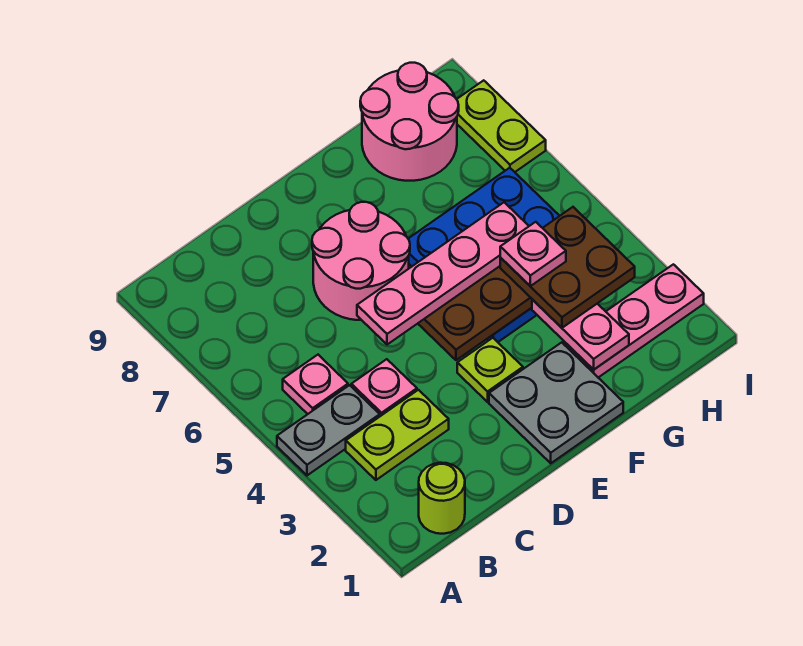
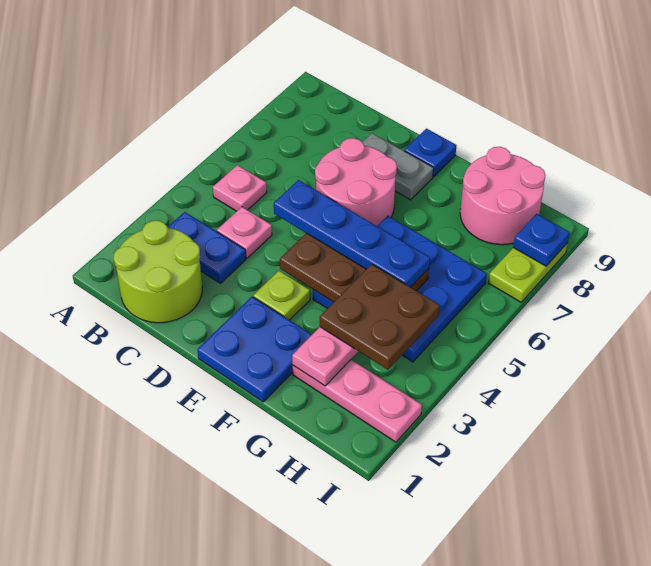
grey 1x2 plate [277,385,380,475] -> grey 1x2 plate moved to [362,133,434,200]
lime 1x1 round brick [419,463,465,534] -> lime 2x2 round brick [114,220,202,323]
lime 1x2 plate [346,390,449,480] -> blue 1x2 plate [167,212,246,283]
pink 1x4 plate [357,202,529,345] -> blue 1x4 plate [274,180,430,287]
grey 2x2 plate [489,342,623,463] -> blue 2x2 plate [197,297,312,402]
none -> blue 1x1 plate [404,129,457,177]
pink 1x1 plate [500,222,566,286] -> none
none -> blue 1x1 plate [513,214,570,266]

